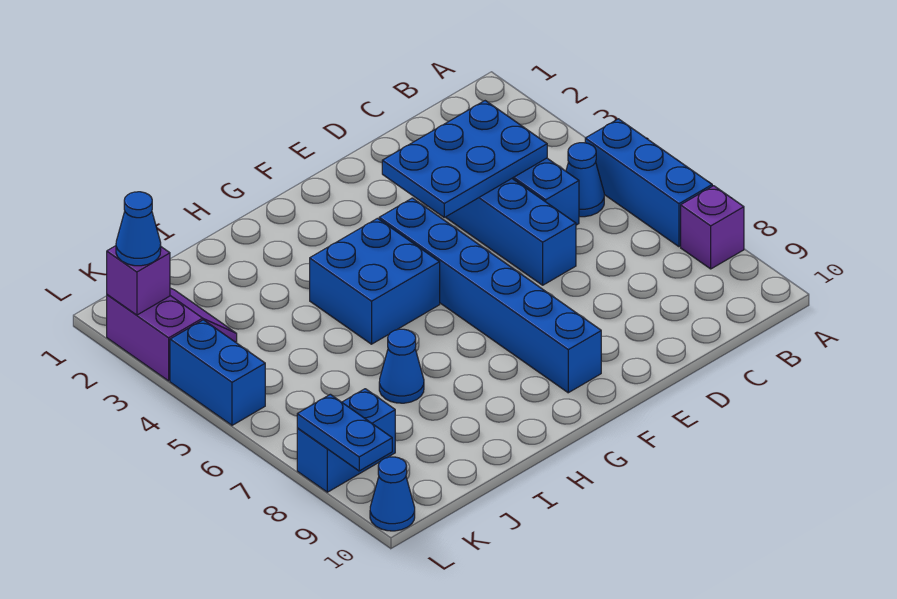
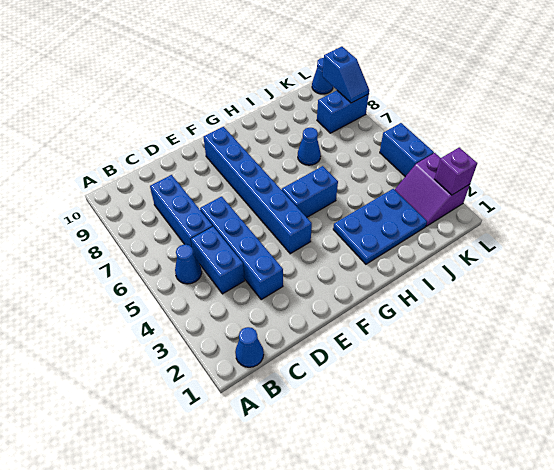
blue 1x3 brick [585,119,712,247] -> blue 1x3 brick moved to [150,175,213,249]
purple 1x1 brick [681,186,744,269] -> none
blue 2x3 plate [382,101,547,217] -> blue 2x3 plate moved to [333,189,427,264]
blue 2x2 brick [310,218,440,344] -> blue 1x2 brick [282,166,338,217]
blue 1x1 cone [116,192,161,266] -> blue 1x1 cone moved to [235,327,264,367]
blue 1x2 plate [297,394,392,471] -> blue 1x2 slope [323,47,369,103]

